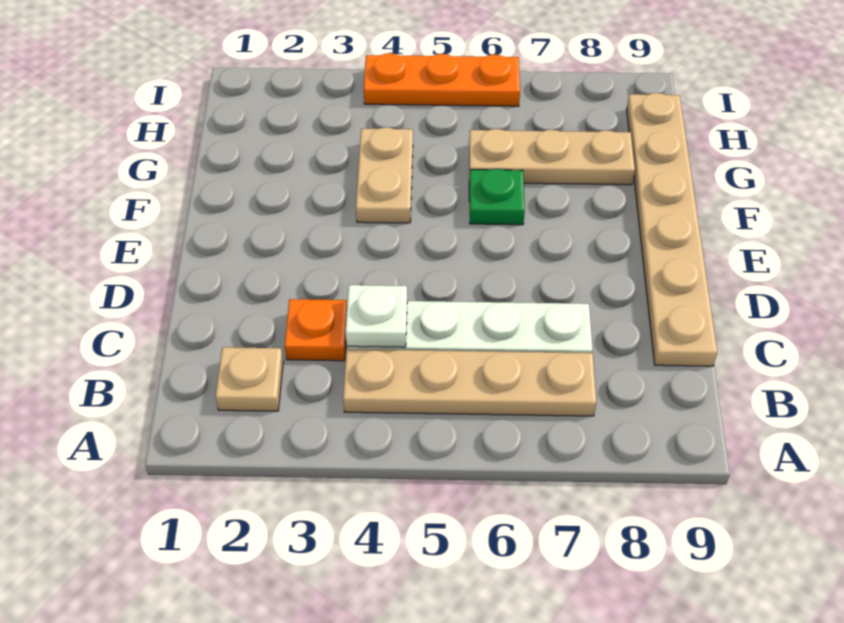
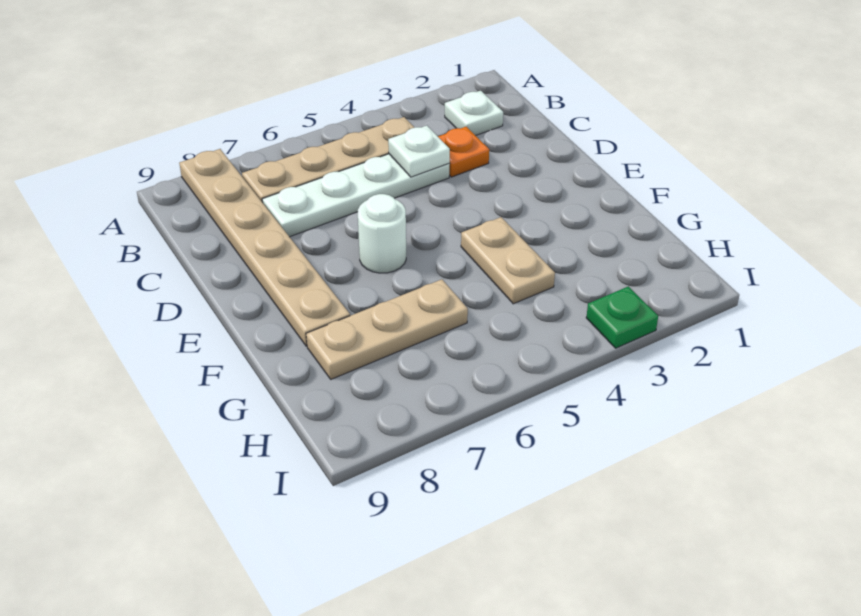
tan 1x1 plate [215,347,283,411] -> white 1x1 plate [445,91,503,136]
tan 1x6 plate [627,93,717,366] -> tan 1x6 plate moved to [179,149,350,346]
none -> white 1x1 round brick [358,194,406,273]
green 1x1 plate [469,169,525,225] -> green 1x1 plate moved to [586,286,658,348]
orange 1x3 plate [364,53,520,106] -> none

